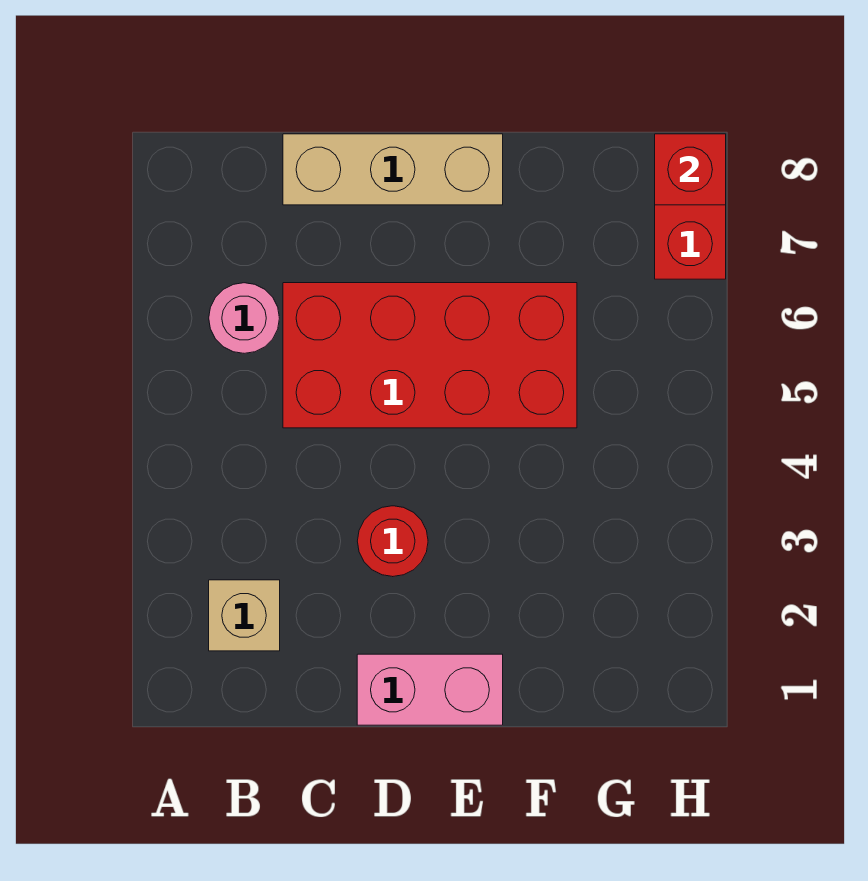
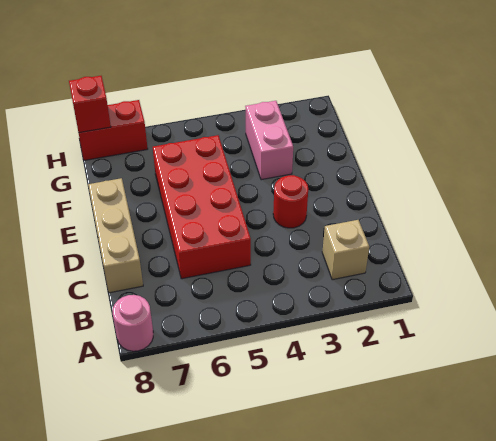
pink 1x1 round brick [209,283,279,353] -> pink 1x1 round brick moved to [113,295,153,351]
pink 1x2 brick [357,654,503,725] -> pink 1x2 brick moved to [245,101,293,180]

